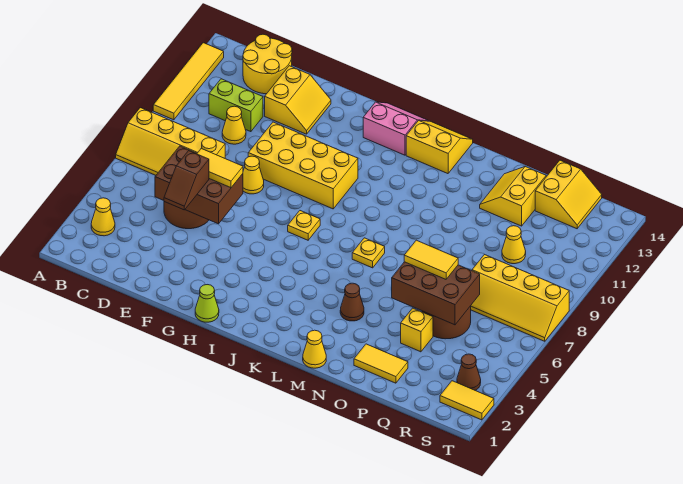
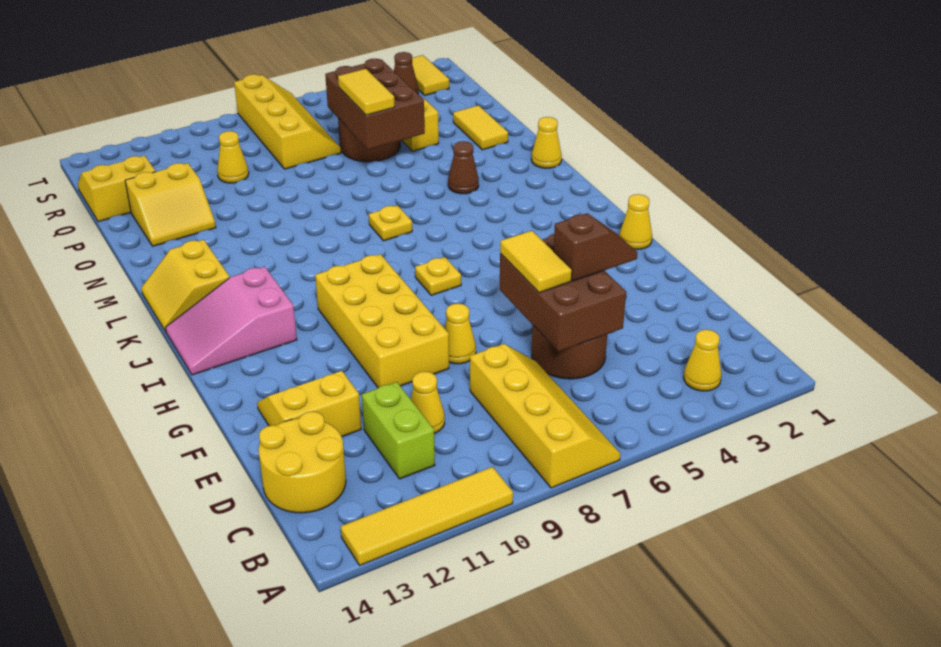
lime 1x1 cone [195,285,219,322] -> yellow 1x1 cone [619,194,652,249]
pink 2x2 slope [363,102,428,155] -> pink 2x3 slope [165,267,297,375]

